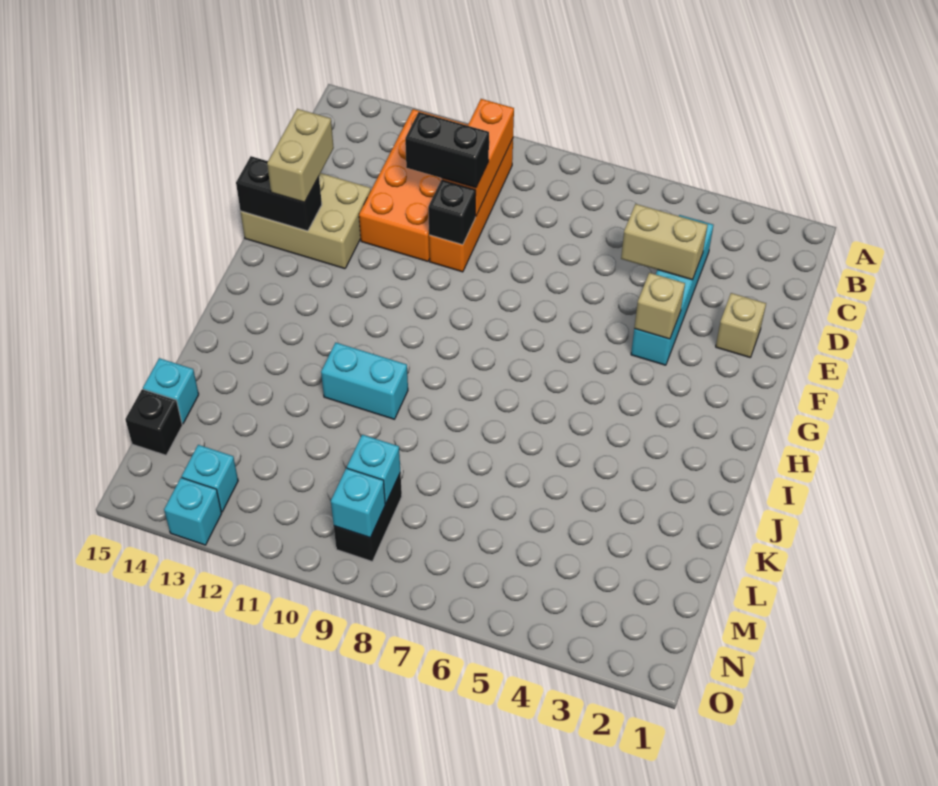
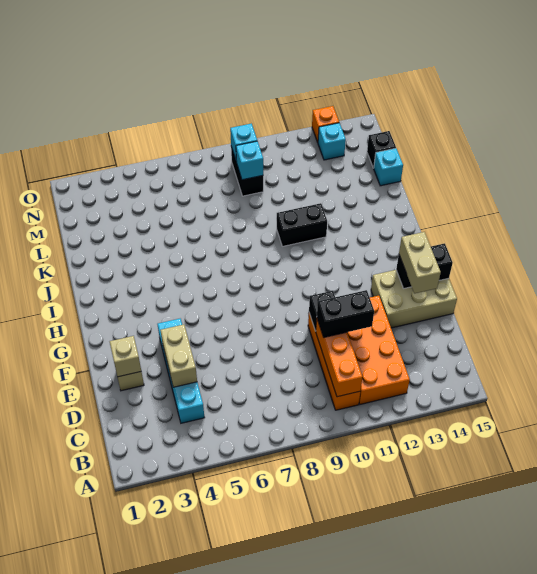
tan 1x2 brick [621,204,707,280] -> tan 1x2 brick turned to [160,325,197,387]
tan 1x1 brick [634,273,685,339] -> tan 1x1 brick moved to [110,336,141,377]
cyan 1x2 brick [321,343,408,419] -> black 1x2 brick [277,203,327,246]
cyan 1x1 brick [164,478,222,545] -> orange 1x1 brick [312,106,339,142]

